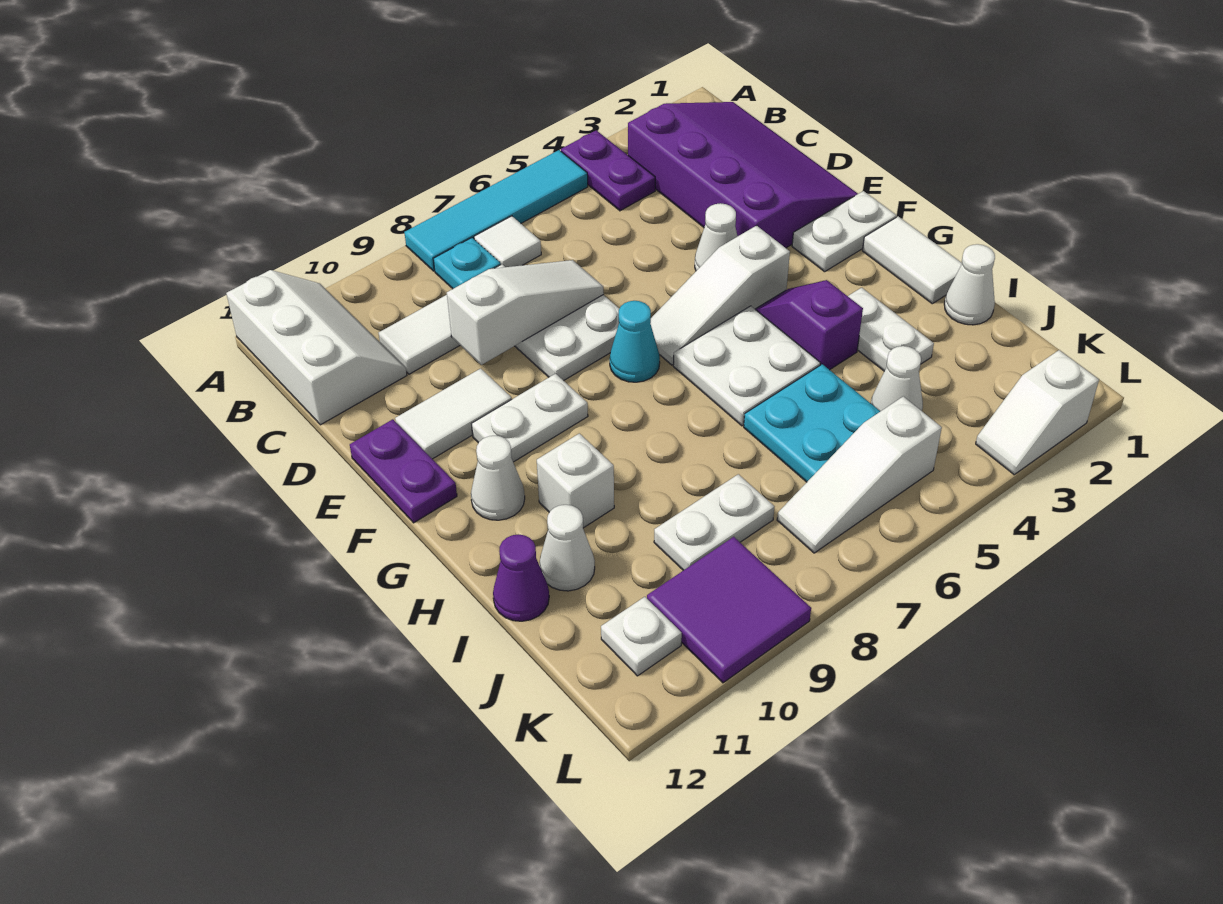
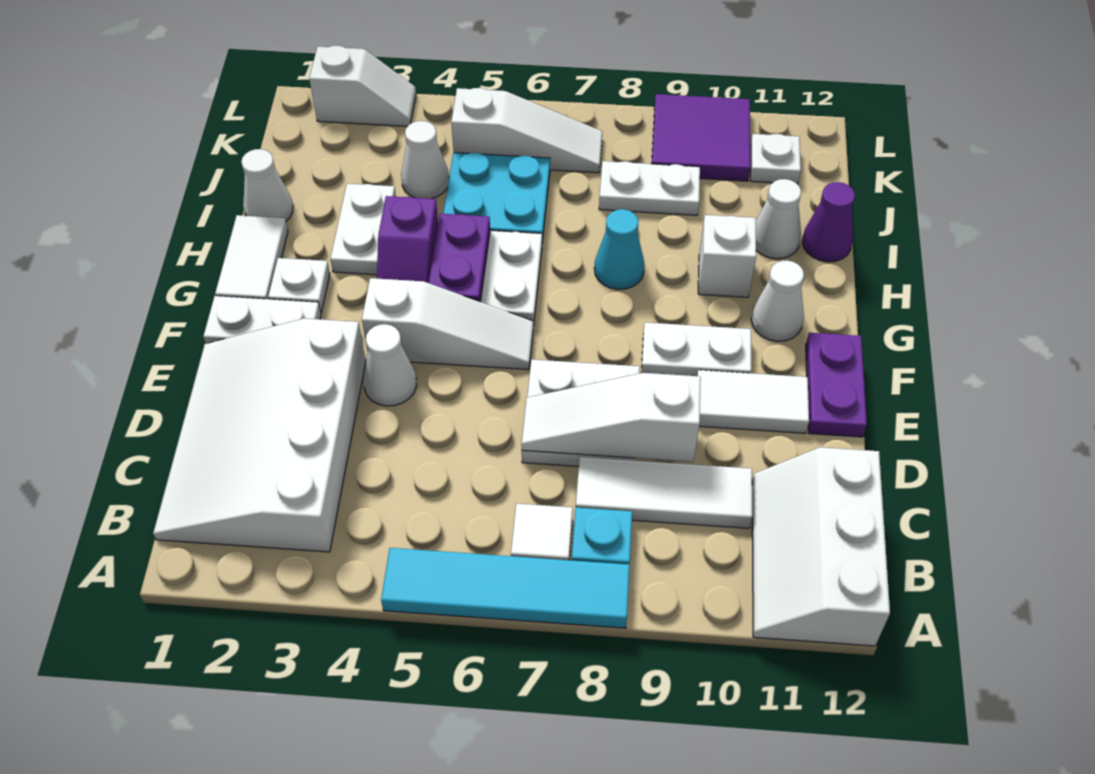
purple 1x2 plate [561,130,655,211] -> purple 1x2 plate moved to [429,214,490,302]
purple 3x4 slope [628,102,858,248] -> white 3x4 slope [153,318,366,552]
cyan 1x1 cone [610,301,660,382] -> cyan 1x1 cone moved to [594,209,644,289]
none -> white 1x1 plate [268,258,330,313]

